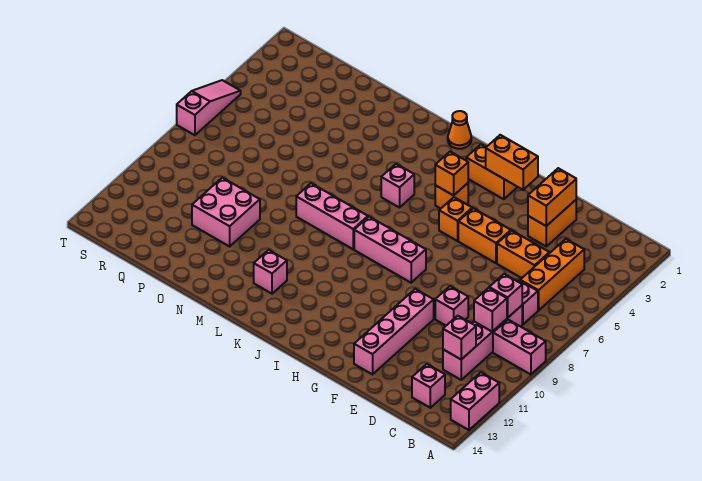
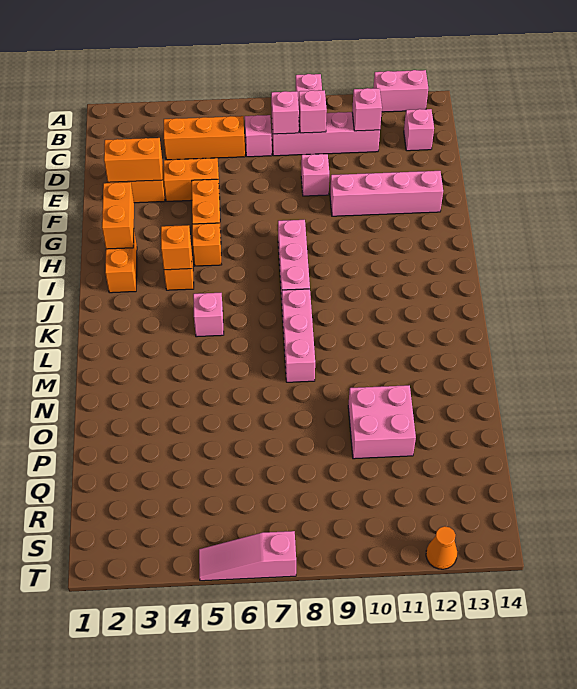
orange 1x2 brick [497,231,549,278] -> orange 1x2 brick turned to [164,158,220,201]
orange 1x1 cone [448,111,471,149] -> orange 1x1 cone moved to [426,526,457,569]
pink 1x1 brick [254,250,287,294] -> none

